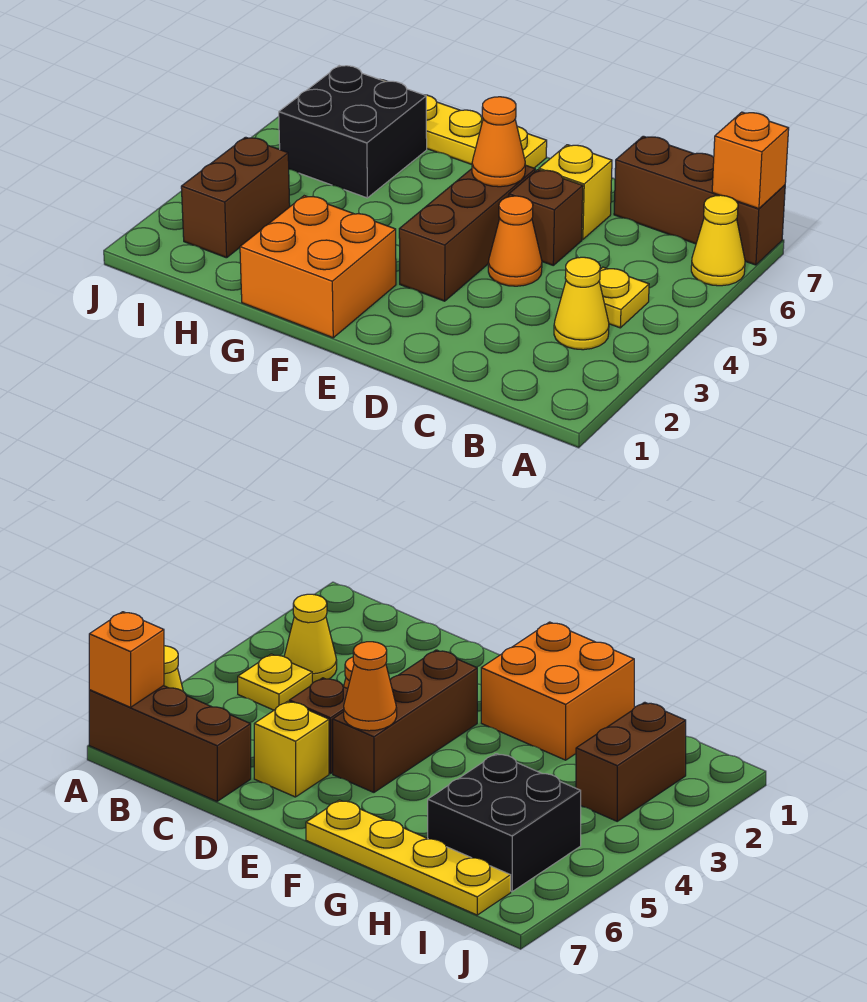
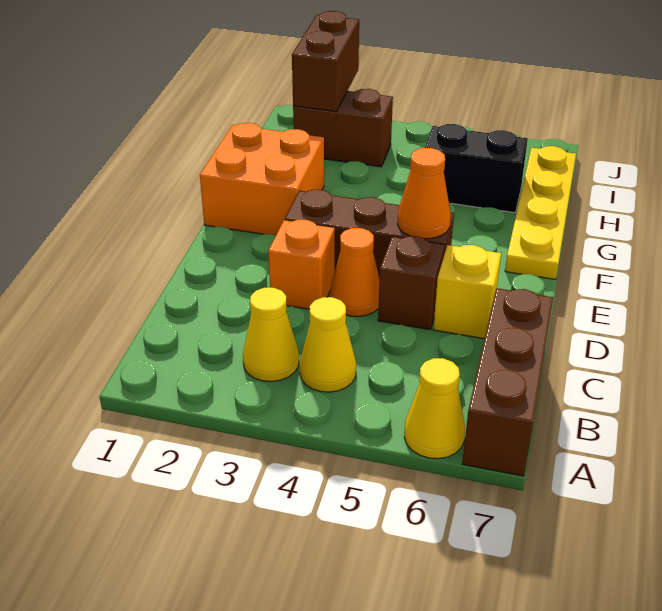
orange 1x1 brick [712,112,789,209] -> orange 1x1 brick moved to [268,220,335,309]
yellow 1x1 plate [599,267,649,328] -> yellow 1x1 cone [300,297,356,392]
black 2x2 brick [279,66,427,198] -> black 1x2 brick [425,124,528,213]
none -> brown 1x2 brick [292,11,359,112]

